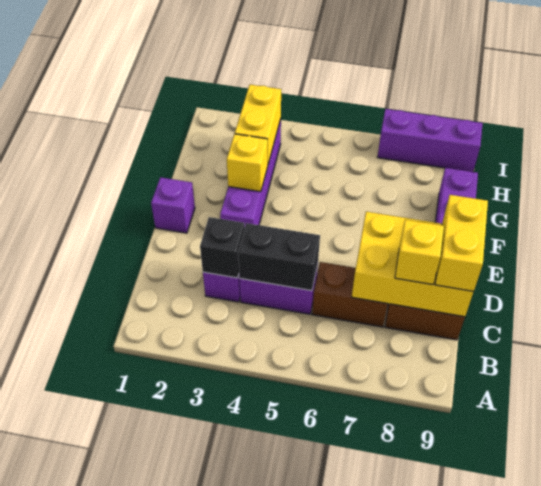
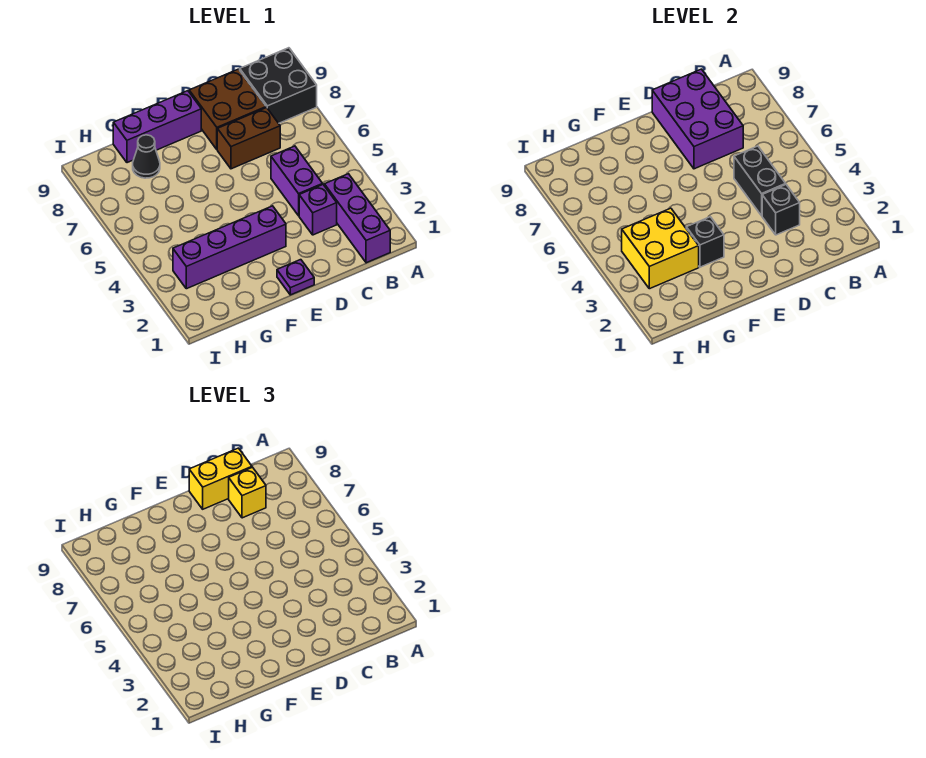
none -> black 2x2 brick [240,48,317,123]
brown 1x2 brick [312,262,388,327] -> brown 1x2 brick turned to [217,108,280,169]
yellow 2x3 brick [352,212,473,317] -> purple 2x3 brick [652,69,743,169]
purple 1x1 brick [151,177,195,233] -> purple 1x1 plate [277,260,314,295]
yellow 1x1 brick [227,134,268,192] -> black 1x1 brick [686,217,724,267]
yellow 1x2 brick [235,85,281,164] -> yellow 2x2 brick [622,208,699,289]
none -> black 1x1 cone [133,135,160,178]
purple 1x3 brick [378,109,483,172] -> purple 1x3 brick moved to [324,174,390,263]

